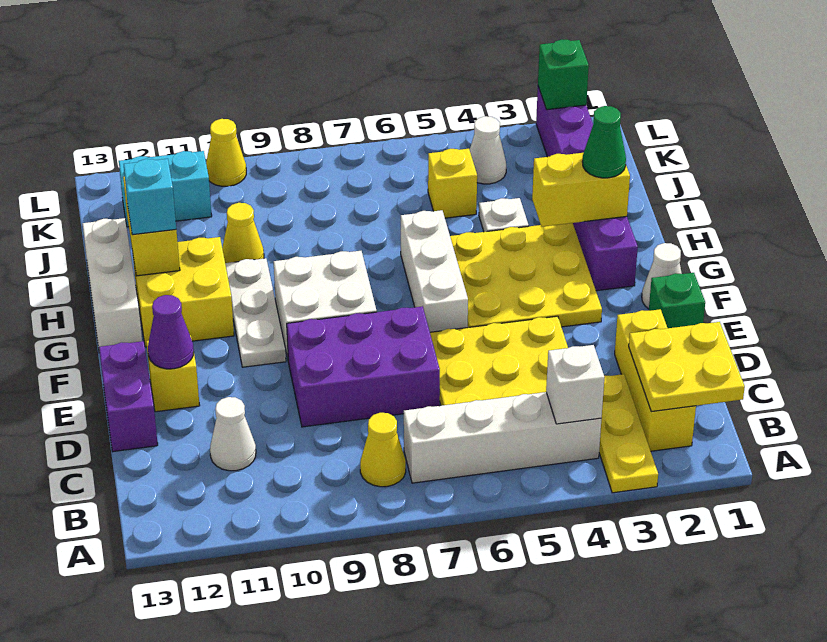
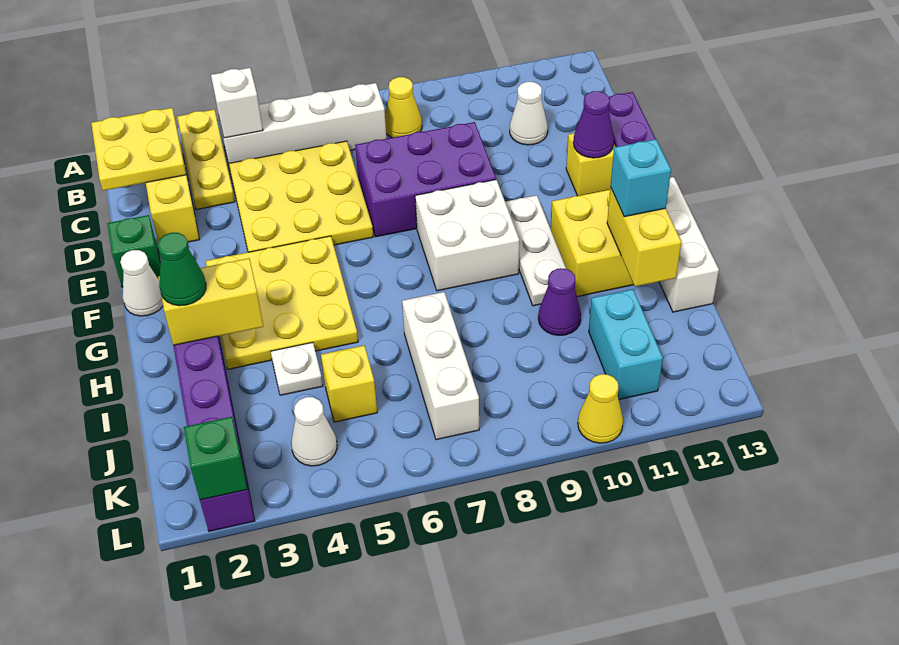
white 1x3 brick [401,210,468,332] -> white 1x3 brick moved to [402,292,479,440]
yellow 1x1 cone [222,203,264,263] -> purple 1x1 cone [538,269,581,335]
cyan 1x2 brick [119,151,212,227] -> cyan 1x2 brick turned to [589,289,663,399]

